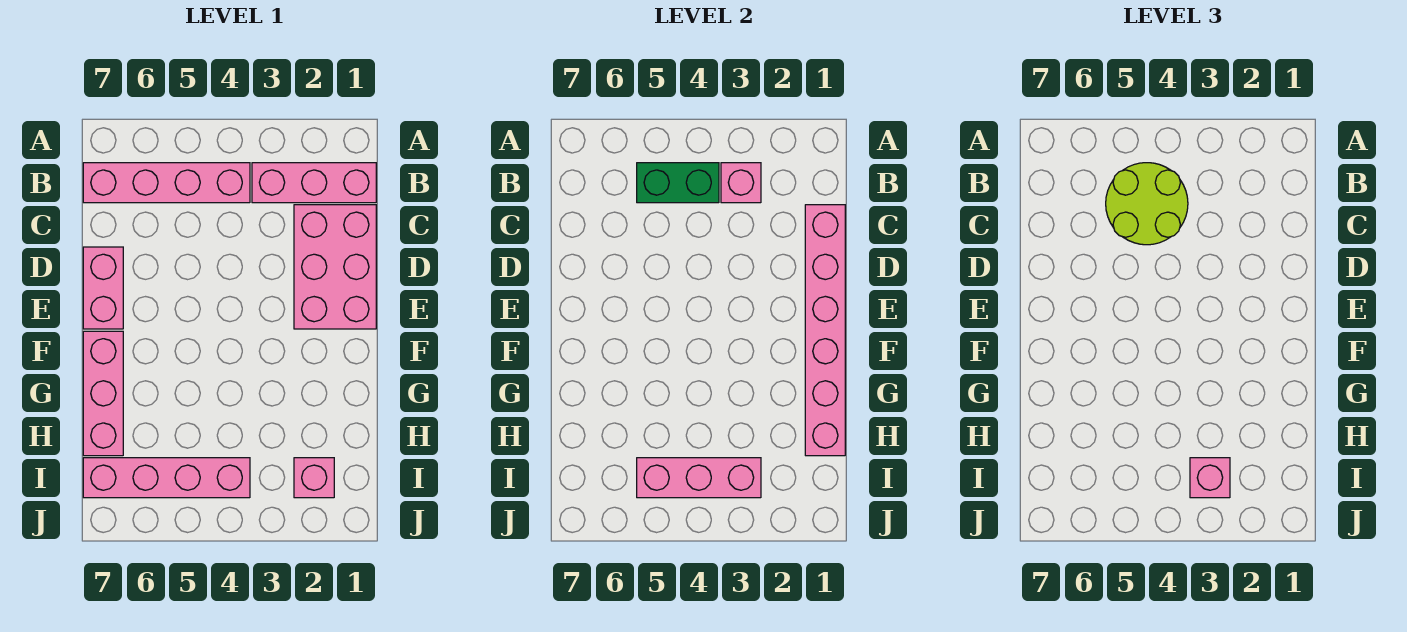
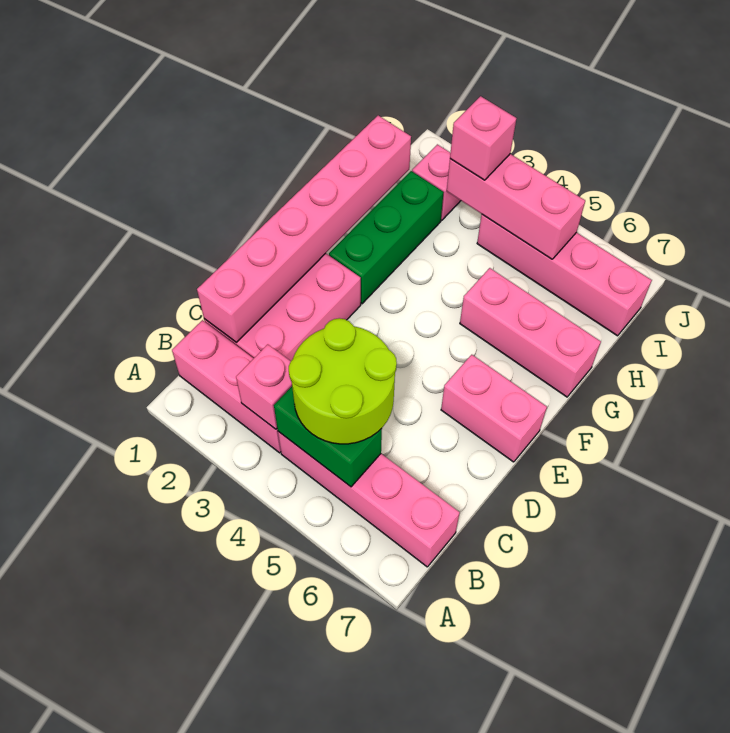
pink 1x2 brick [83,247,123,329] -> pink 1x2 brick turned to [441,355,547,462]
none -> green 1x3 brick [329,171,444,304]
pink 1x3 brick [83,331,123,456] -> pink 1x3 brick turned to [460,268,601,397]

